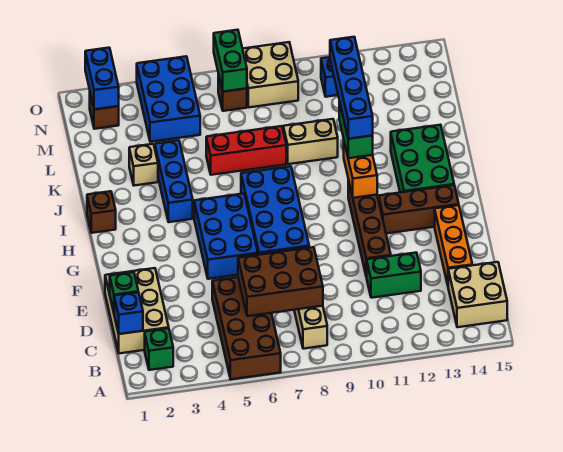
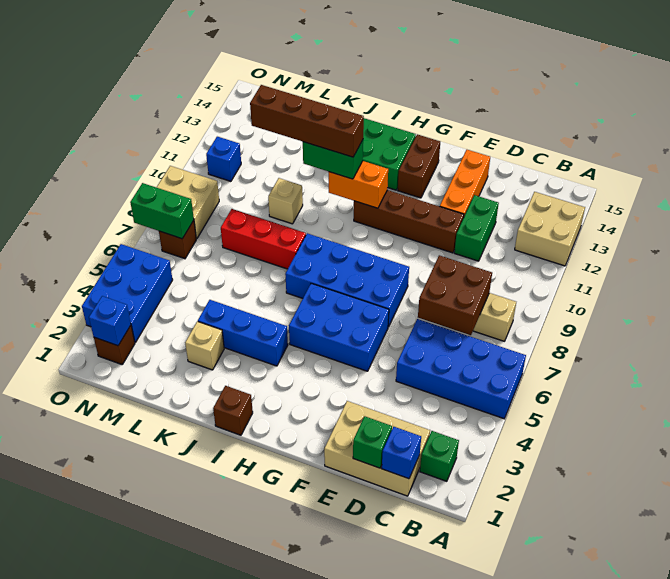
brown 2x4 brick [212,277,281,379] -> blue 2x4 brick [396,319,526,419]
tan 2x2 brick [448,262,507,327] -> tan 2x2 brick moved to [515,192,585,266]
brown 2x3 brick [238,247,323,316] -> brown 2x2 brick [418,255,492,335]
orange 1x3 brick [435,205,472,285] -> orange 1x3 brick turned to [440,150,490,216]
brown 1x3 brick [379,185,459,233] -> brown 1x2 brick [398,134,440,198]
blue 1x4 brick [330,37,373,139] -> brown 1x4 brick [250,85,364,157]
red 1x3 brick [206,126,286,175] -> red 1x3 brick turned to [221,209,306,269]
tan 1x2 brick [283,119,338,164] -> tan 1x1 brick [268,178,303,224]
blue 2x3 brick [137,56,200,142] -> blue 2x3 brick turned to [82,244,173,342]
blue 1x2 brick [85,48,119,109] -> blue 1x1 brick [89,296,131,346]

